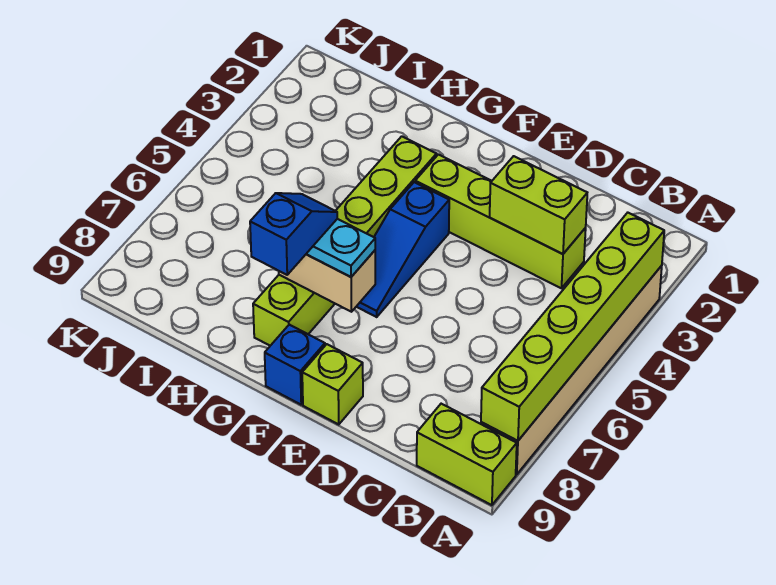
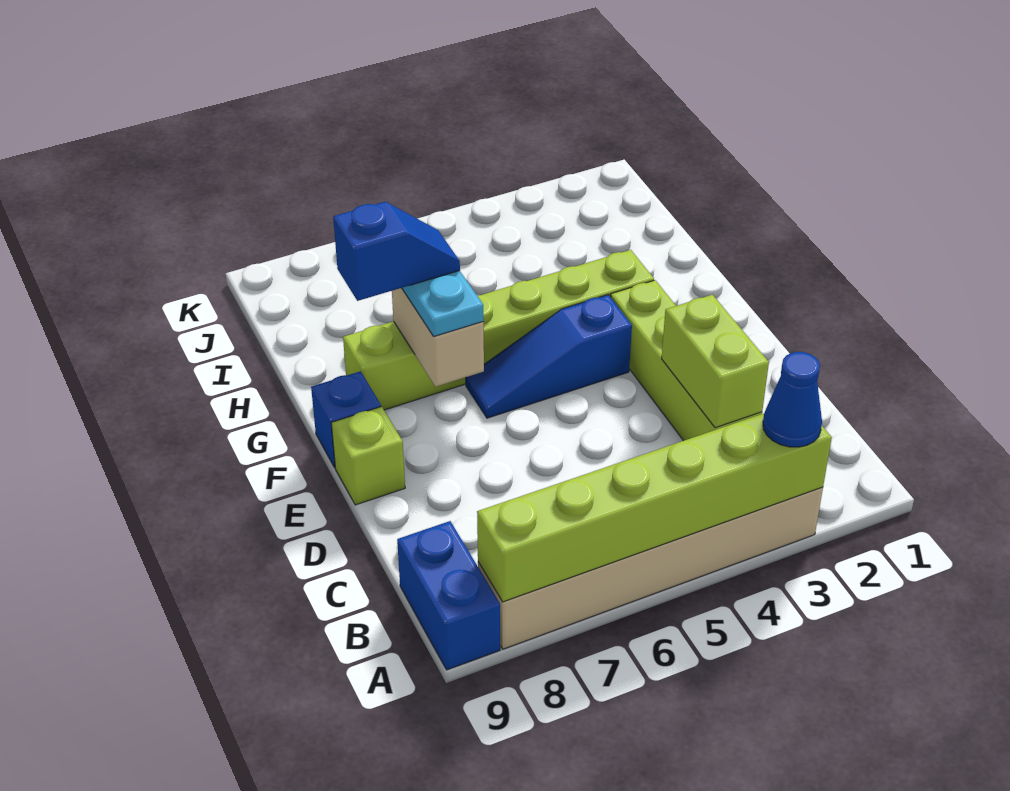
none -> blue 1x1 cone [763,352,822,447]
lime 1x2 brick [417,404,517,505] -> blue 1x2 brick [397,521,500,670]

